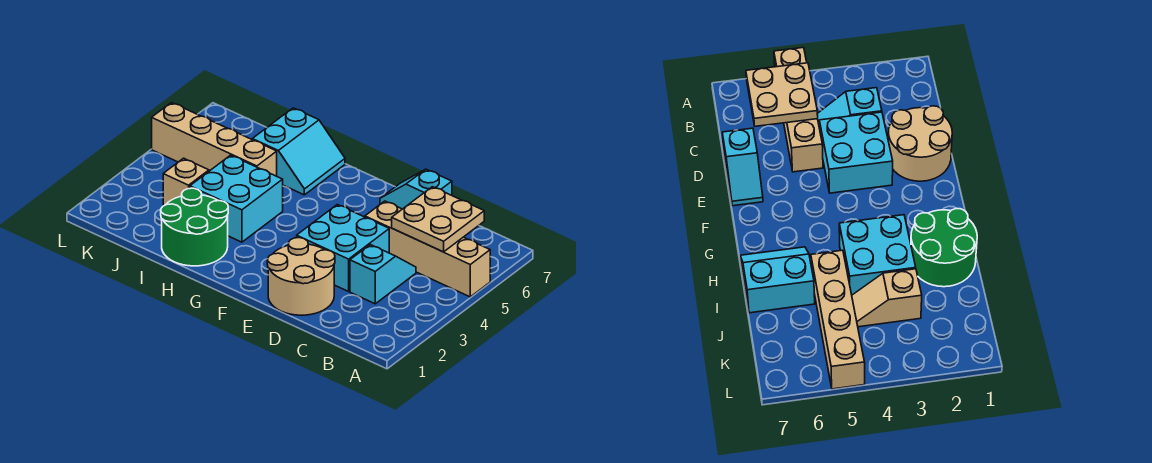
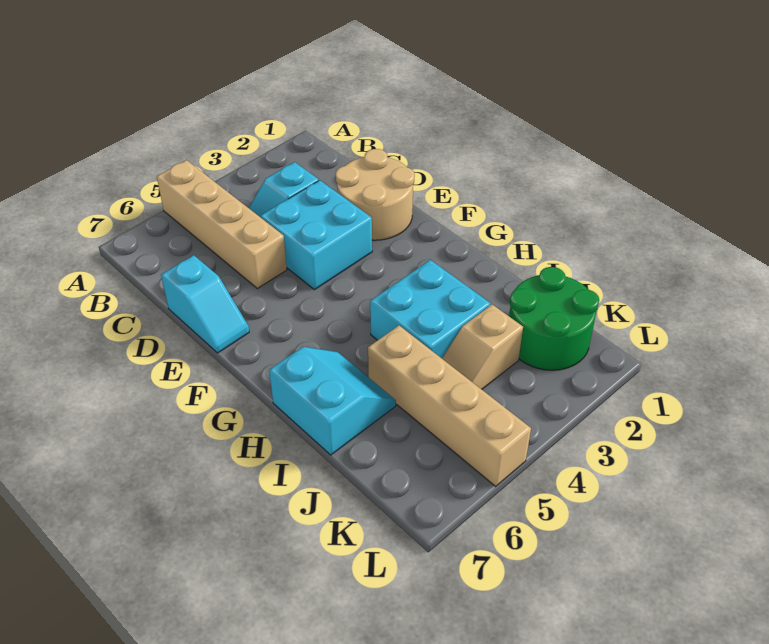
tan 2x2 plate [392,187,484,252] -> none
green 2x2 round brick [161,188,228,266] -> green 2x2 round brick moved to [509,267,599,370]
cyan 2x2 slope [252,108,345,195] -> cyan 2x2 slope turned to [269,347,396,455]

